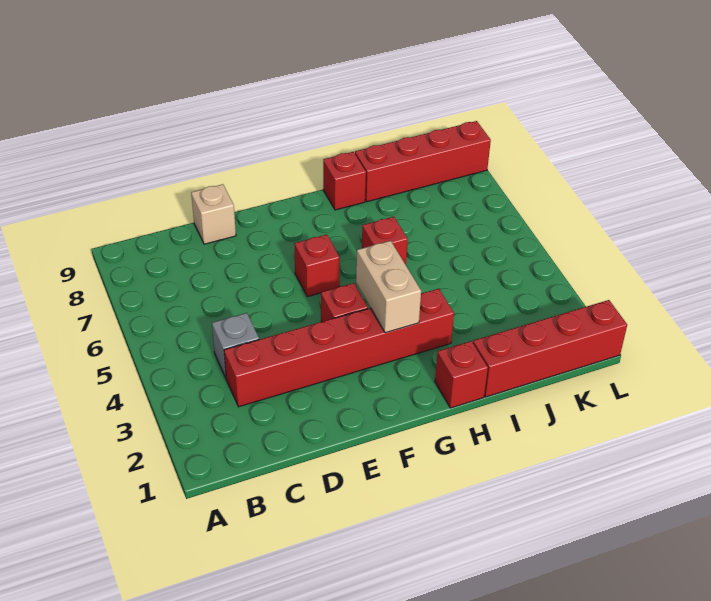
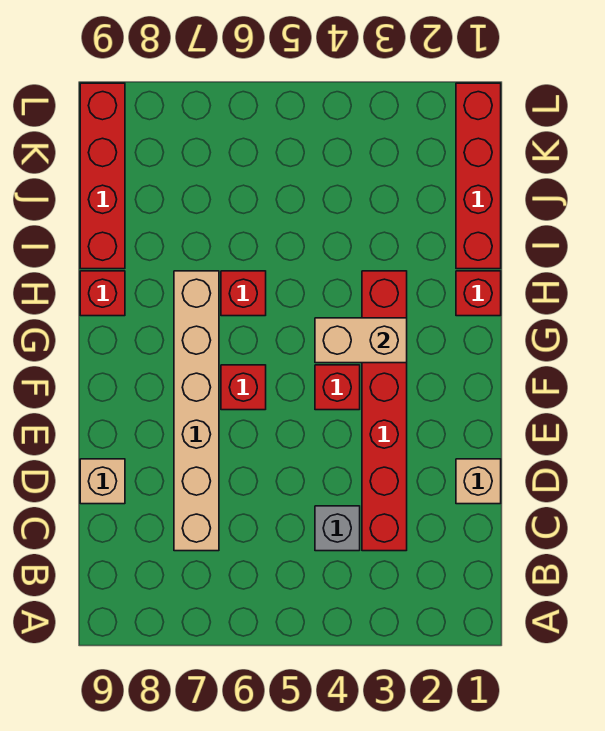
none -> tan 1x6 brick [174,271,219,551]
none -> tan 1x1 brick [456,459,501,504]

